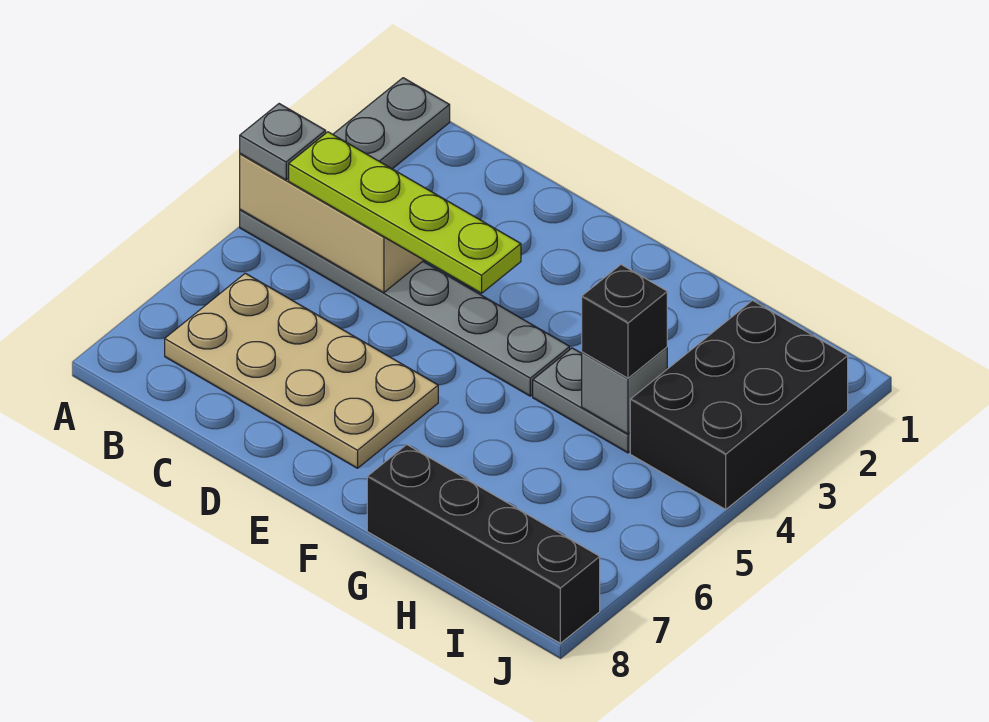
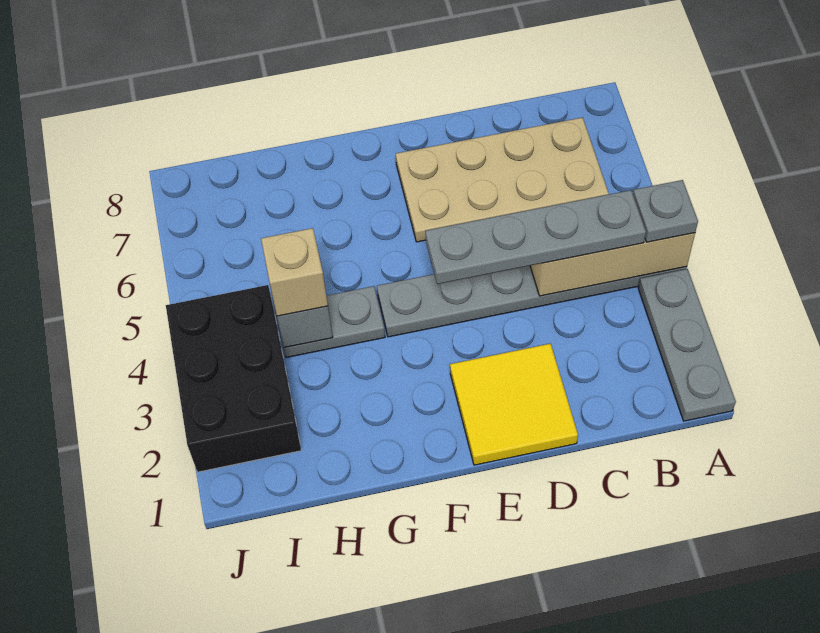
lime 1x4 plate [289,132,521,293] -> grey 1x4 plate [426,190,646,284]
none -> yellow 2x2 tile [450,344,578,465]
black 1x4 brick [367,445,600,643] -> none
black 1x1 brick [582,265,667,378] -> tan 1x1 brick [261,228,328,316]

